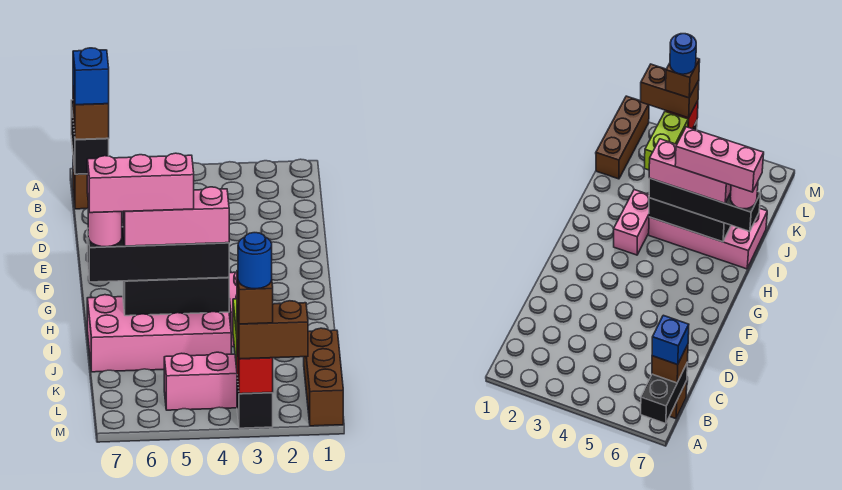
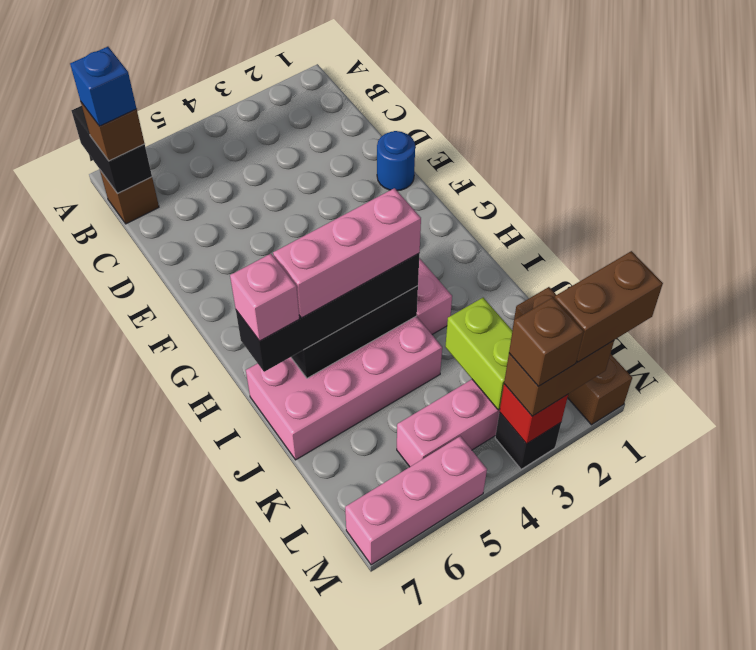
pink 1x3 brick [87,153,194,213] -> pink 1x3 brick moved to [345,436,487,565]
pink 1x1 round brick [88,204,122,247] -> pink 1x1 brick [230,254,299,341]
none -> brown 1x2 brick [554,251,663,362]
blue 1x1 round brick [238,233,272,289] -> blue 1x1 round brick moved to [377,131,415,191]

